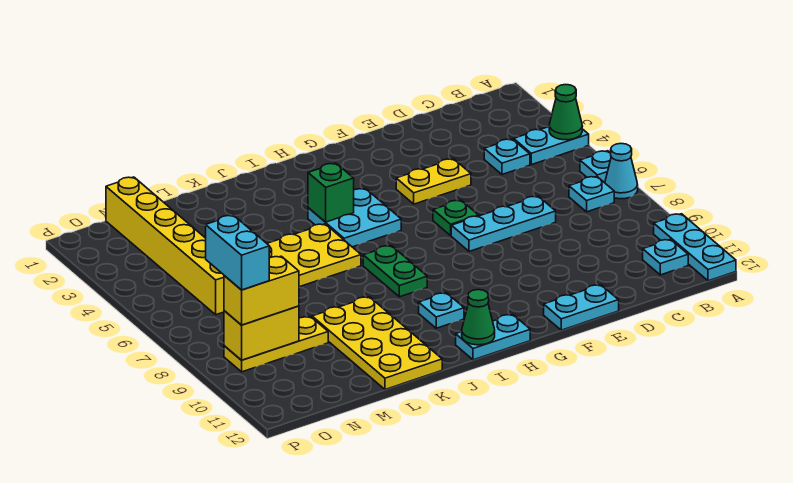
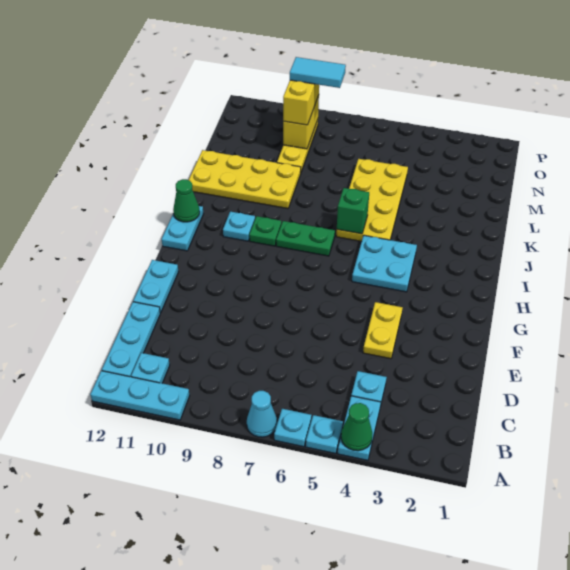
cyan 1x1 plate [569,176,614,212] -> cyan 1x1 plate moved to [306,415,343,454]
cyan 1x3 plate [451,196,556,251] -> cyan 1x3 plate moved to [102,302,160,377]
green 1x1 plate [433,200,479,235] -> green 1x1 plate moved to [249,216,281,246]
green 1x1 brick [308,163,354,222] -> green 1x1 brick moved to [337,188,369,234]
yellow 1x6 brick [106,177,224,315] -> none
cyan 1x2 brick [206,215,269,290] -> cyan 1x2 tile [290,57,346,88]

